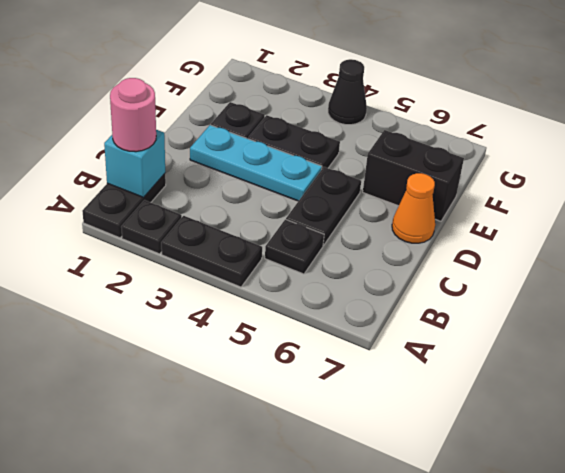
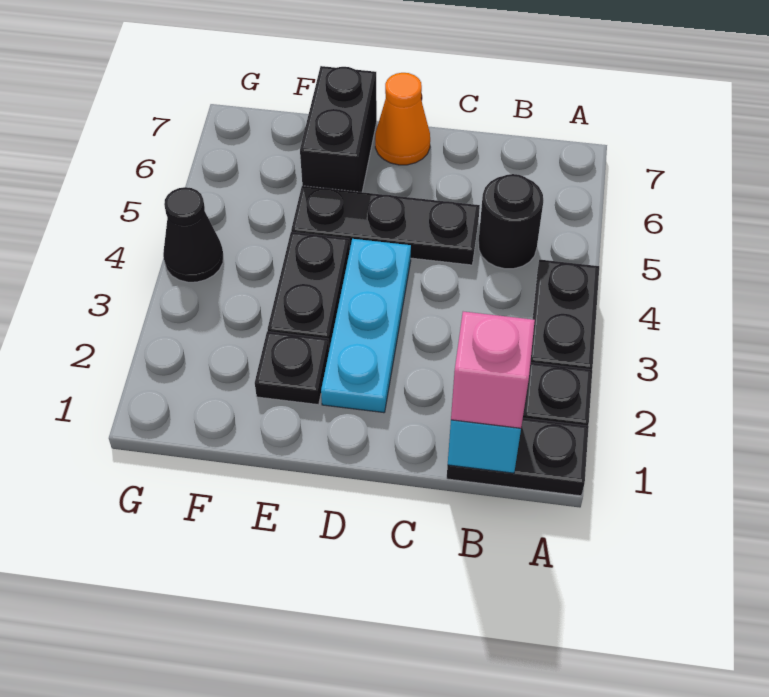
pink 1x1 round brick [110,78,156,152] -> pink 1x1 brick [451,312,535,428]
black 1x1 plate [265,219,324,274] -> black 1x1 round brick [478,174,543,269]
black 1x2 plate [286,167,361,245] -> black 1x3 plate [291,186,480,265]

